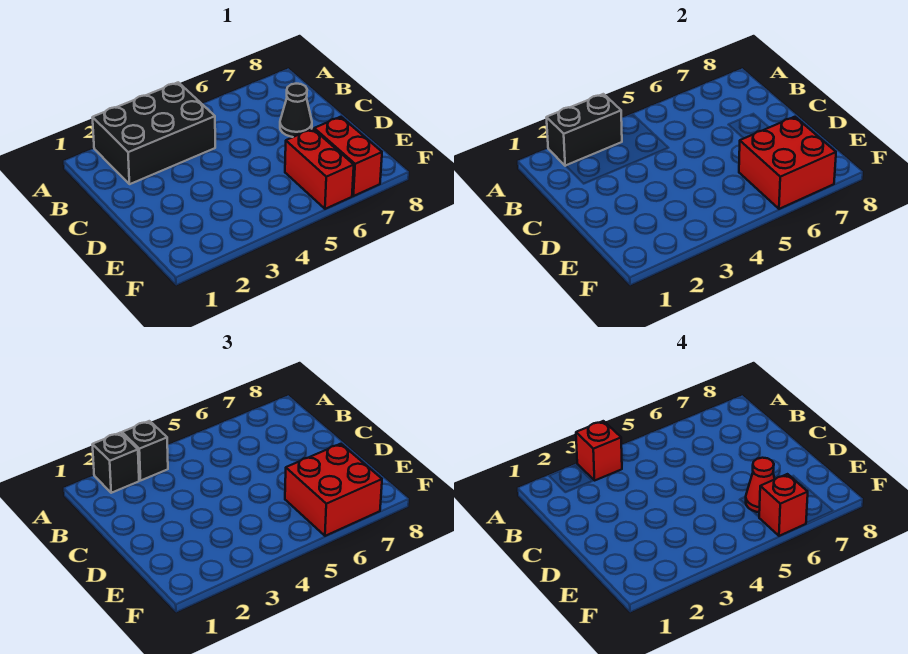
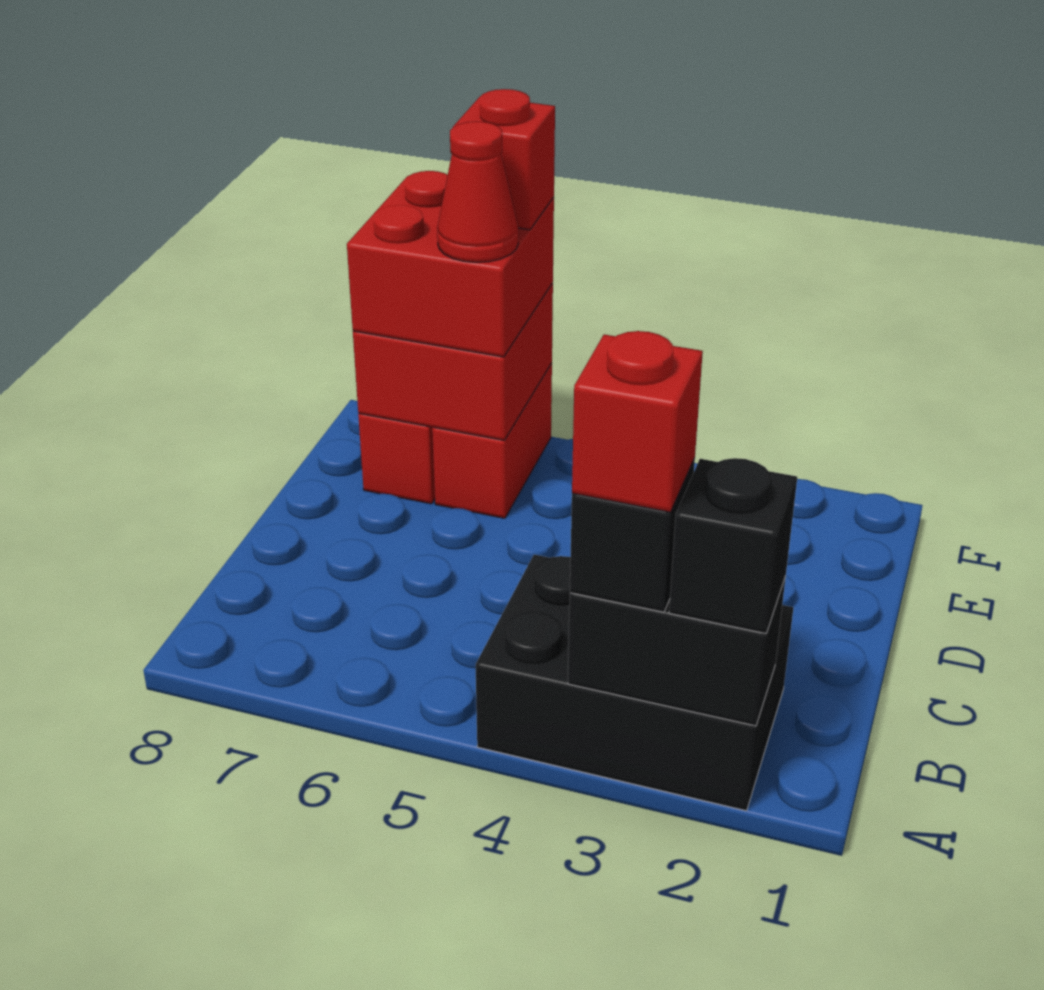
black 1x1 cone [280,84,312,137] -> none

